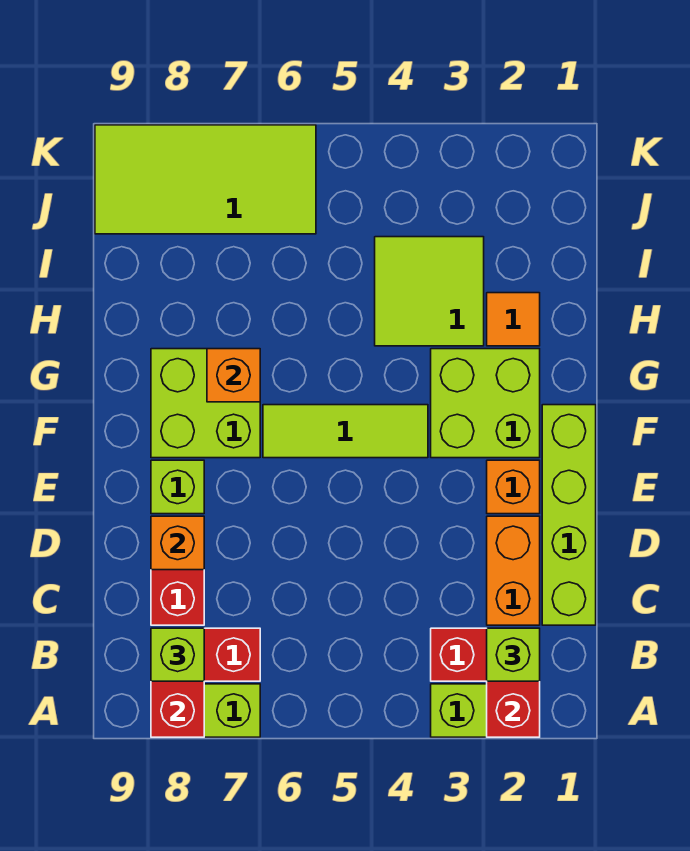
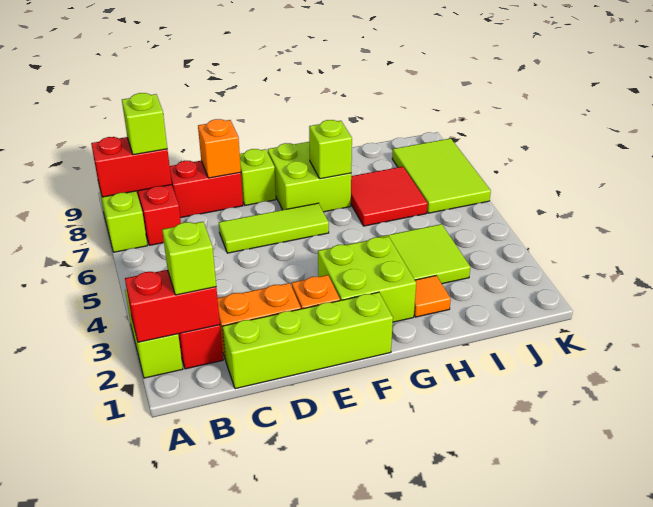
lime 1x3 tile [263,405,428,458] -> lime 1x3 tile turned to [219,203,329,253]
orange 1x1 brick [207,349,260,402] -> lime 1x1 brick [309,120,352,179]
none -> red 2x2 tile [351,167,428,226]
lime 2x4 tile [95,125,316,234] -> lime 2x3 tile [392,138,491,213]

